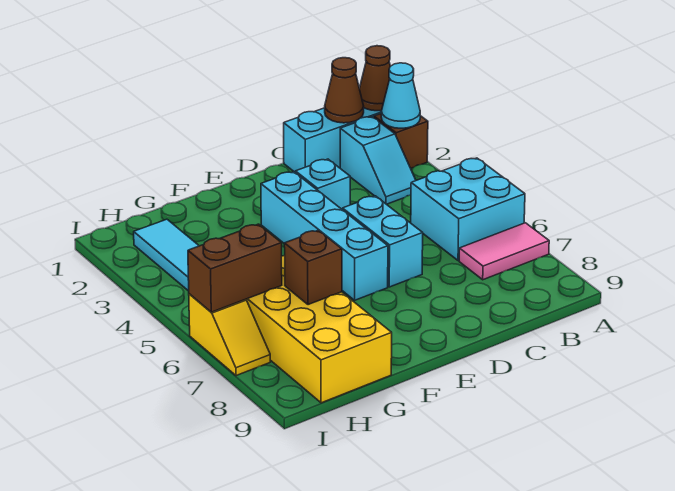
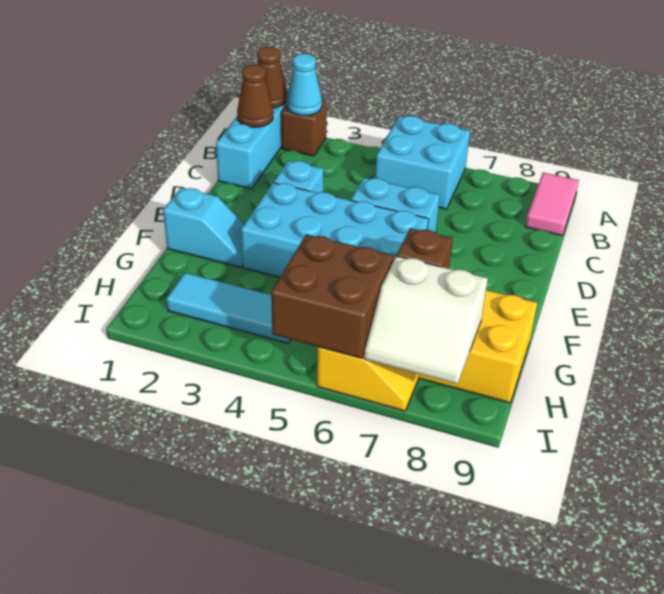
pink 1x2 tile [459,223,549,280] -> pink 1x2 tile moved to [525,173,579,236]
cyan 1x2 slope [340,117,416,204] -> cyan 1x2 slope moved to [163,188,244,267]
cyan 1x4 brick [261,172,388,300] -> cyan 2x4 brick [241,183,429,277]
brown 1x2 brick [188,224,282,312] -> brown 2x2 brick [271,234,394,358]
none -> white 2x2 slope [364,256,488,384]

